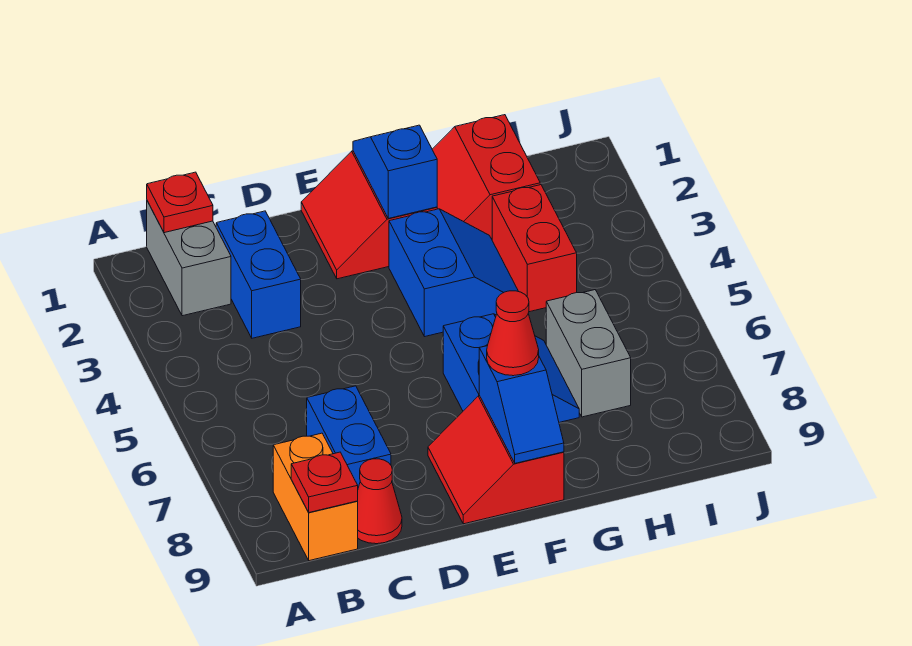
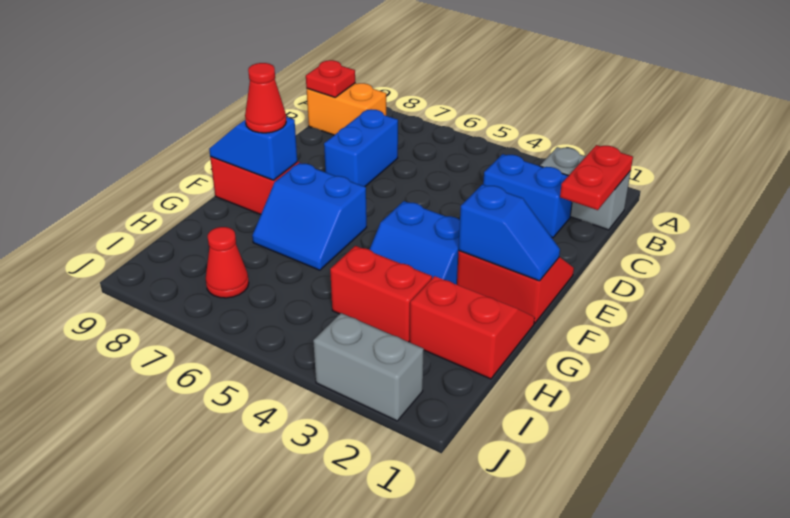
red 1x1 plate [147,172,213,233] -> red 1x2 plate [560,145,633,210]
blue 1x2 brick [307,386,391,488] -> blue 1x2 brick turned to [324,109,398,187]
red 1x1 cone [358,459,402,544] -> red 1x1 cone moved to [206,227,249,298]
grey 1x2 brick [546,290,631,417] -> grey 1x2 brick moved to [313,313,424,421]

